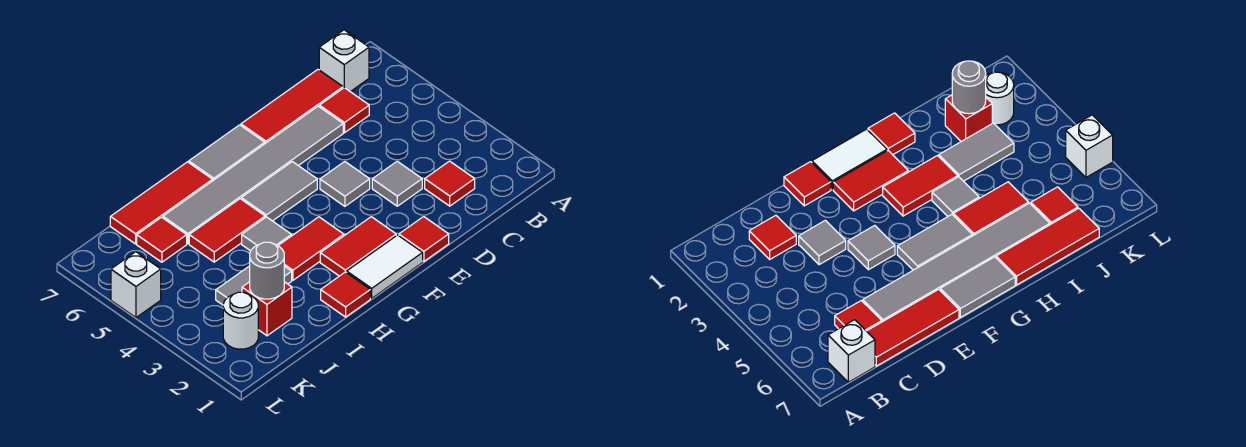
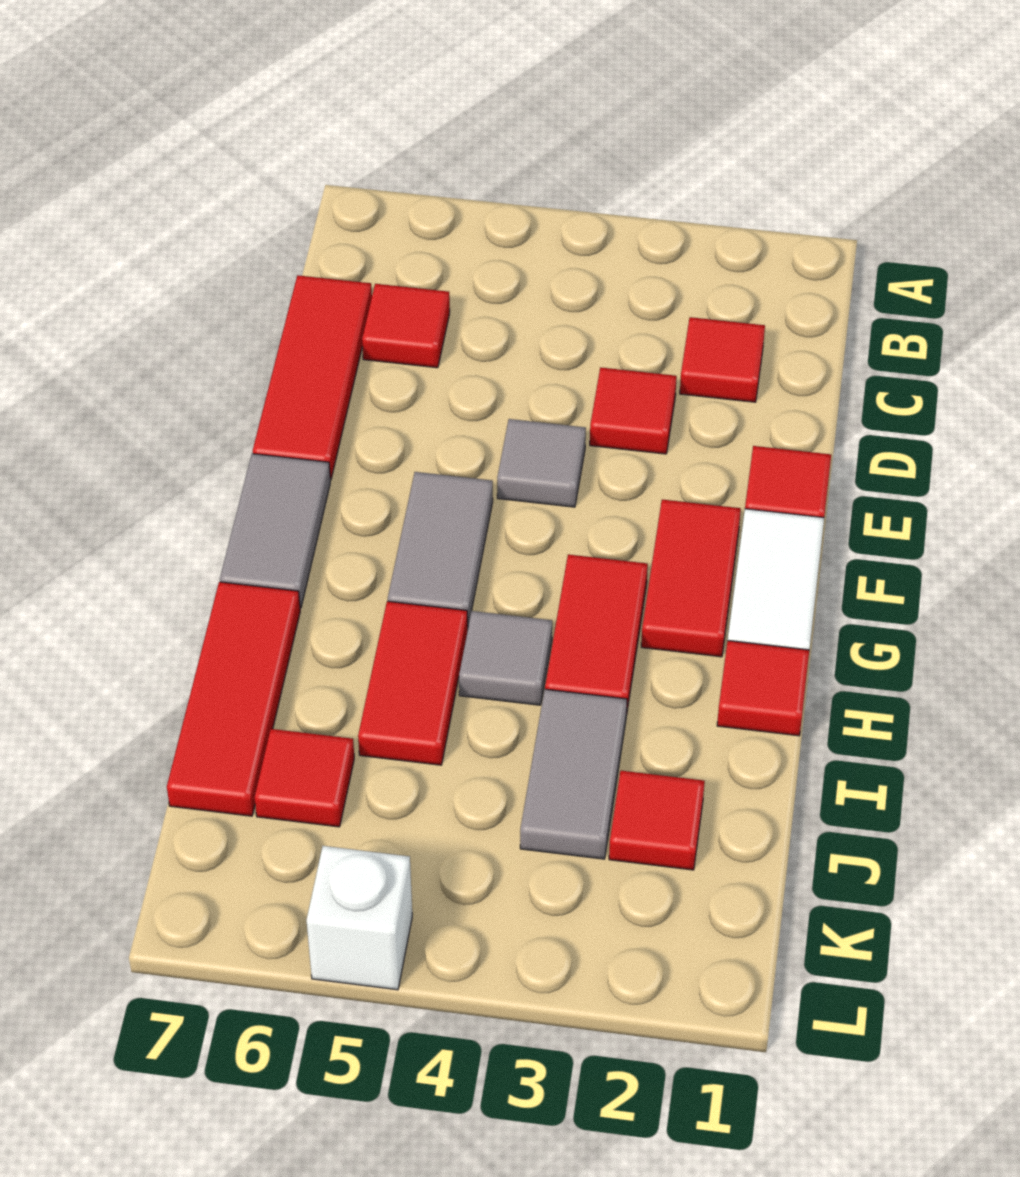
white 1x1 brick [319,30,369,92] -> none
grey 1x1 tile [372,161,422,206] -> red 1x1 tile [590,367,677,454]
grey 1x6 tile [163,106,343,244] -> none
red 1x1 brick [242,282,292,336] -> red 1x1 tile [609,771,705,870]
grey 1x1 round brick [250,242,284,299] -> none
white 1x1 round brick [223,292,258,349] -> none

